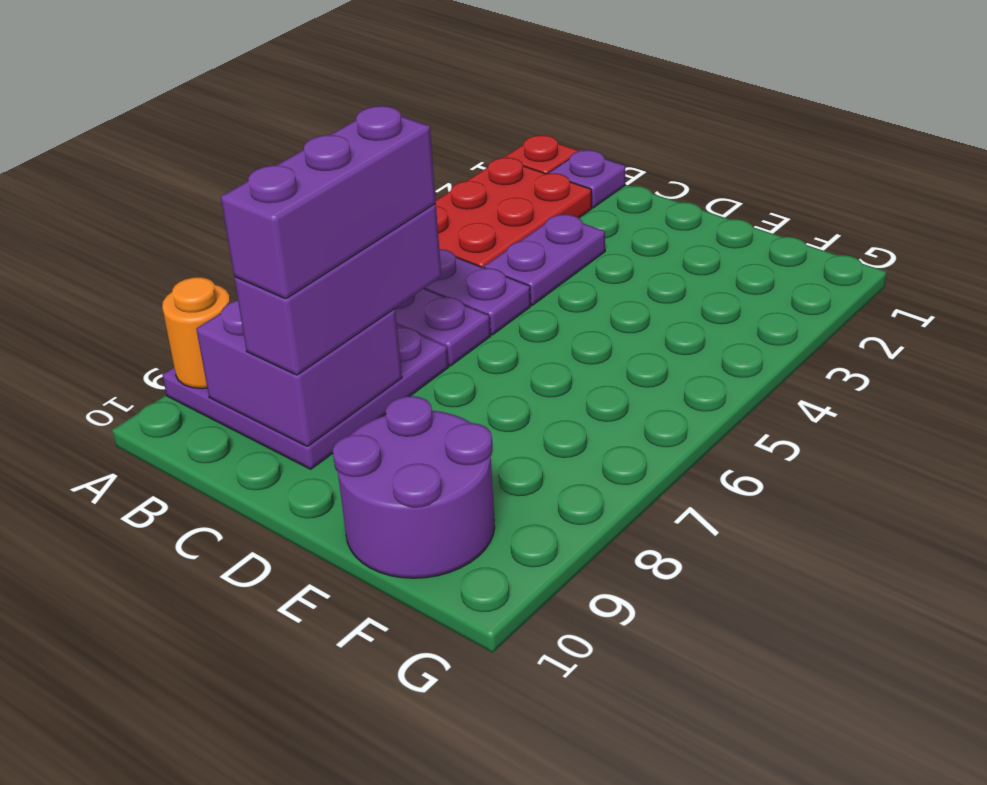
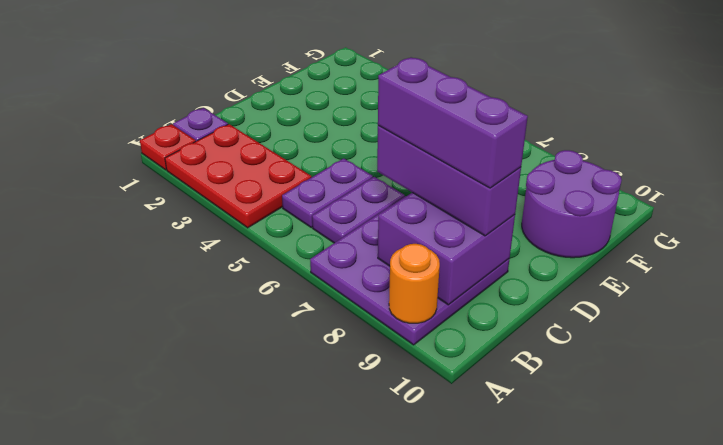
purple 1x2 plate [484,214,605,305] -> none

